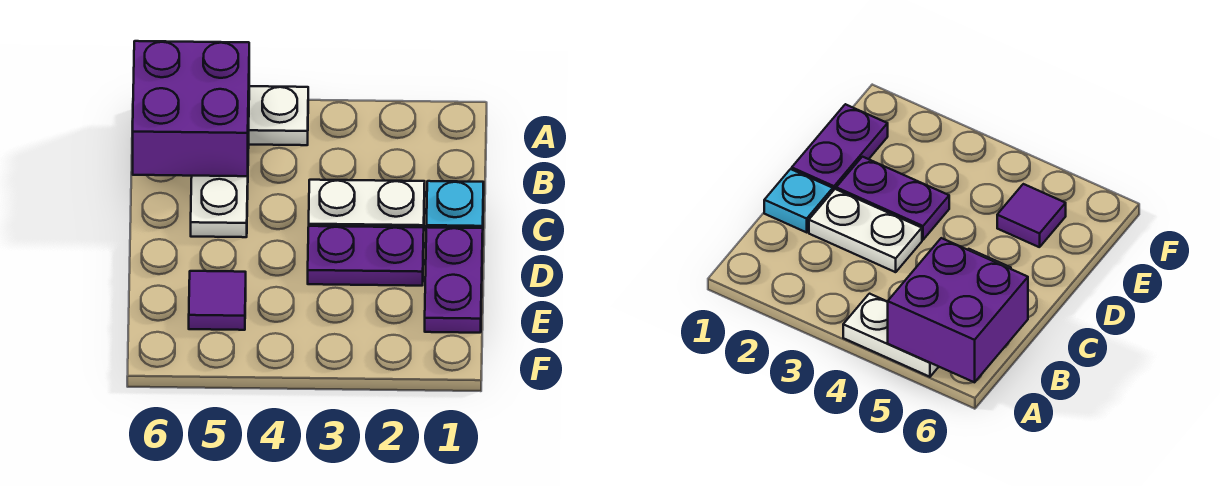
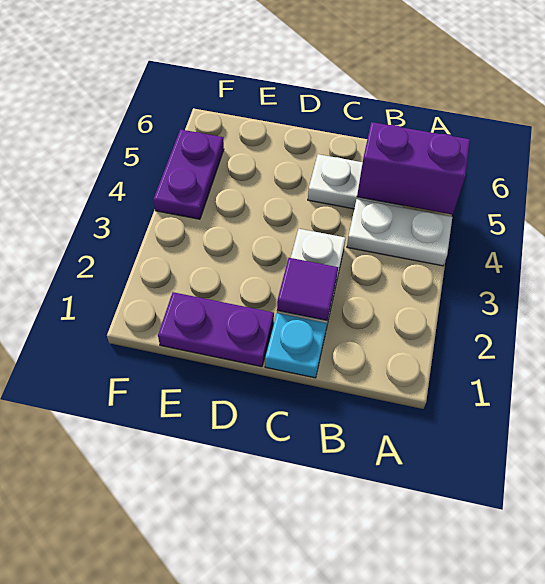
white 1x2 plate [248,86,308,145] -> white 1x2 plate turned to [347,199,452,266]
purple 2x2 brick [133,41,249,176] -> purple 1x2 brick [357,122,470,215]
purple 1x2 plate [308,226,424,286] -> purple 1x2 plate moved to [153,129,224,219]
purple 1x1 tile [189,271,246,330] -> purple 1x1 tile moved to [277,258,338,321]

